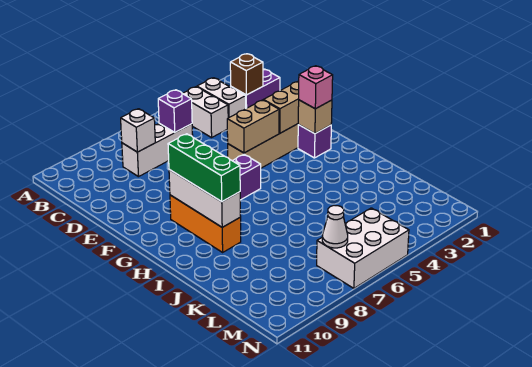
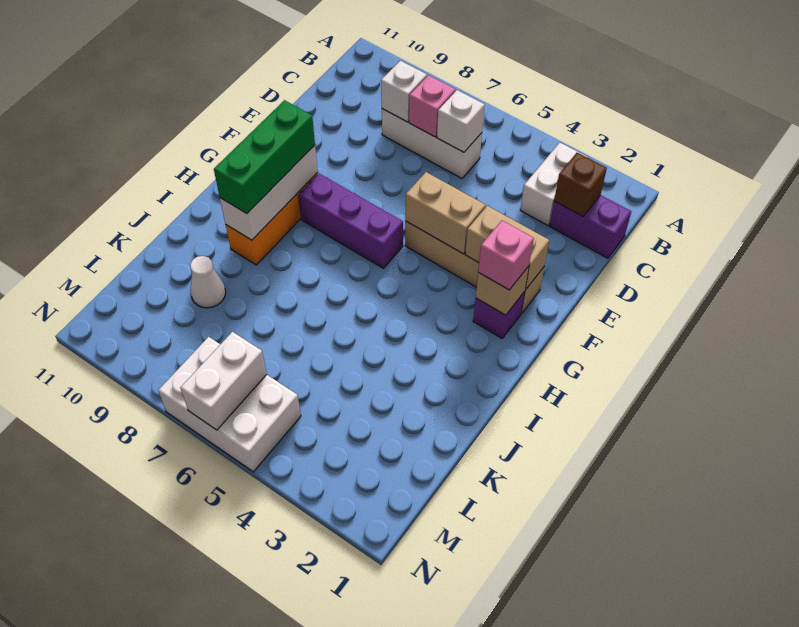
white 1x2 brick [183,87,228,138] -> white 1x2 brick moved to [180,332,267,430]
purple 1x1 brick [158,90,192,132] -> white 1x1 brick [437,90,485,152]
none -> pink 1x1 brick [409,75,455,137]
white 1x1 cone [322,205,348,248] -> white 1x1 cone moved to [190,256,226,308]

